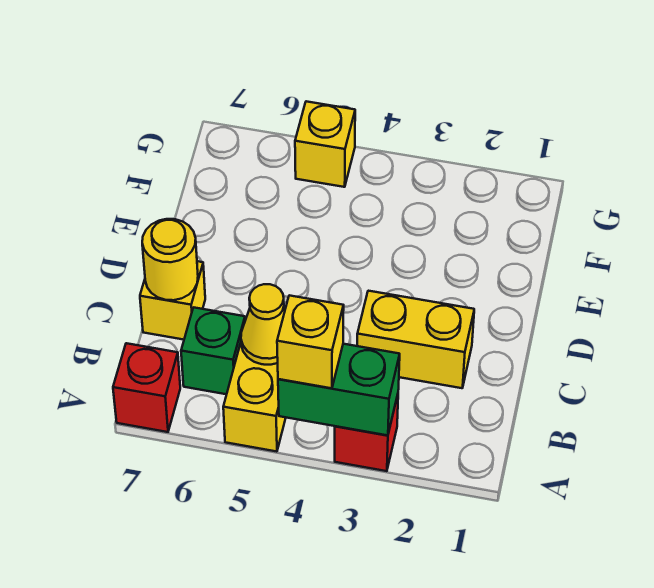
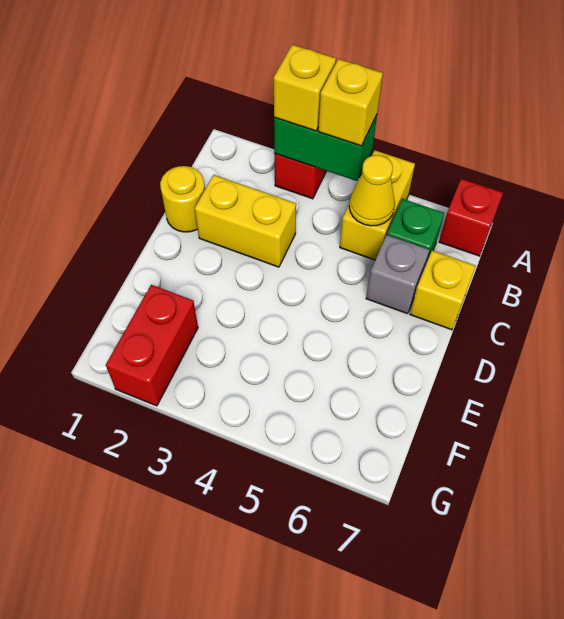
none -> grey 1x1 brick [366,235,429,314]
yellow 1x1 round brick [142,219,198,300] -> yellow 1x1 round brick moved to [160,166,205,232]
none -> red 1x2 brick [106,285,198,406]
yellow 1x1 brick [295,101,355,187] -> yellow 1x1 brick moved to [274,45,336,131]

